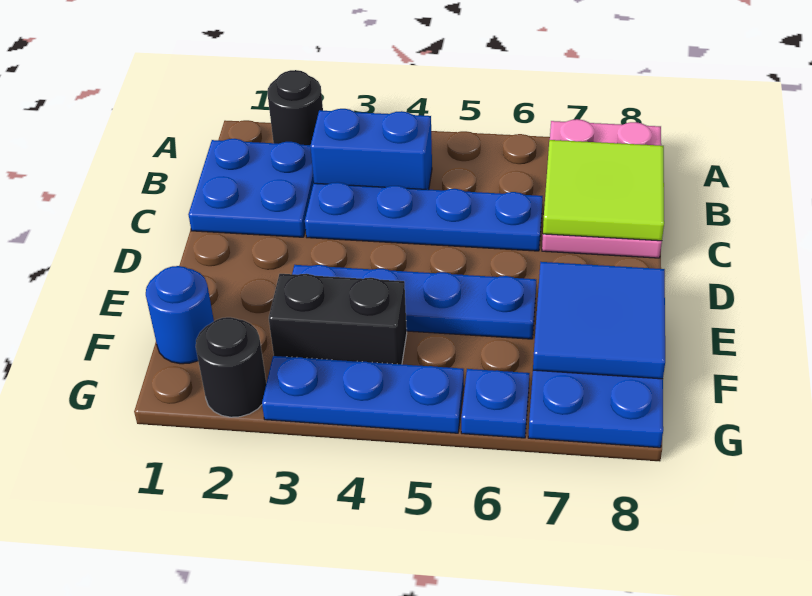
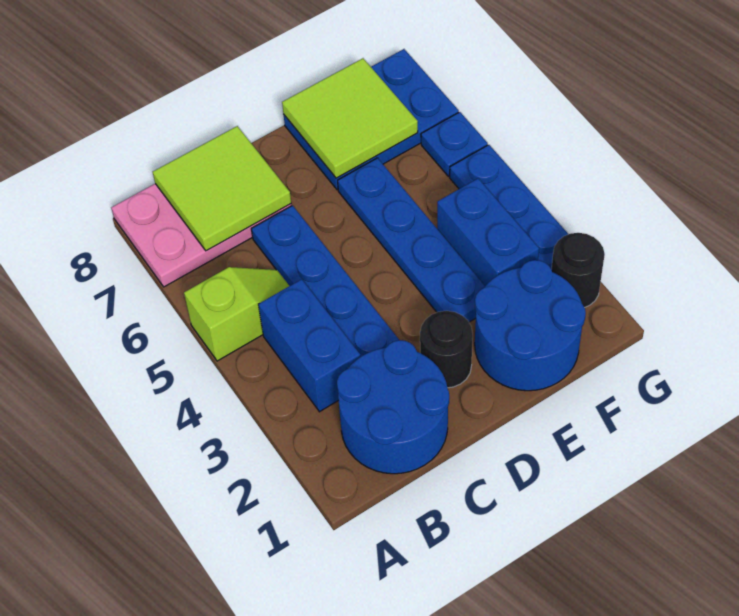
black 1x1 round brick [268,70,323,145] -> black 1x1 round brick moved to [420,311,473,388]
none -> lime 1x2 slope [184,267,289,361]
blue 2x2 plate [188,139,314,237] -> blue 2x2 round brick [337,340,449,474]
blue 2x2 tile [533,262,665,379] -> lime 2x2 tile [282,58,418,178]
blue 1x1 round brick [146,266,214,364] -> blue 2x2 round brick [475,260,586,391]
black 1x2 brick [269,274,407,364] -> blue 1x2 brick [437,178,539,286]

